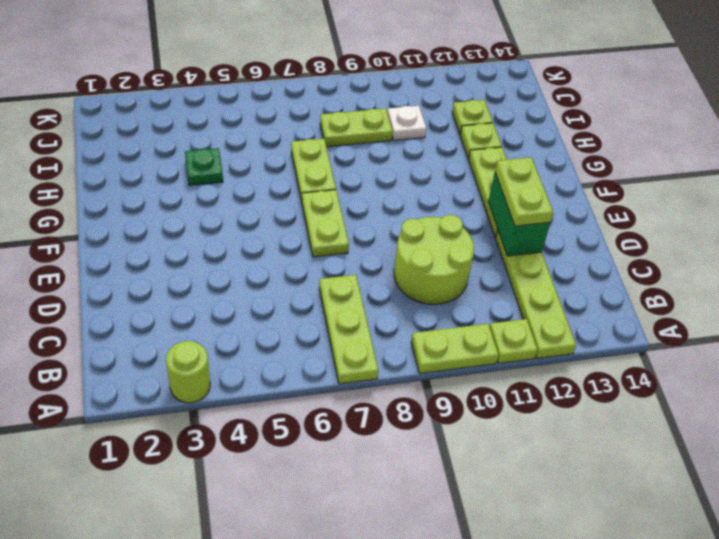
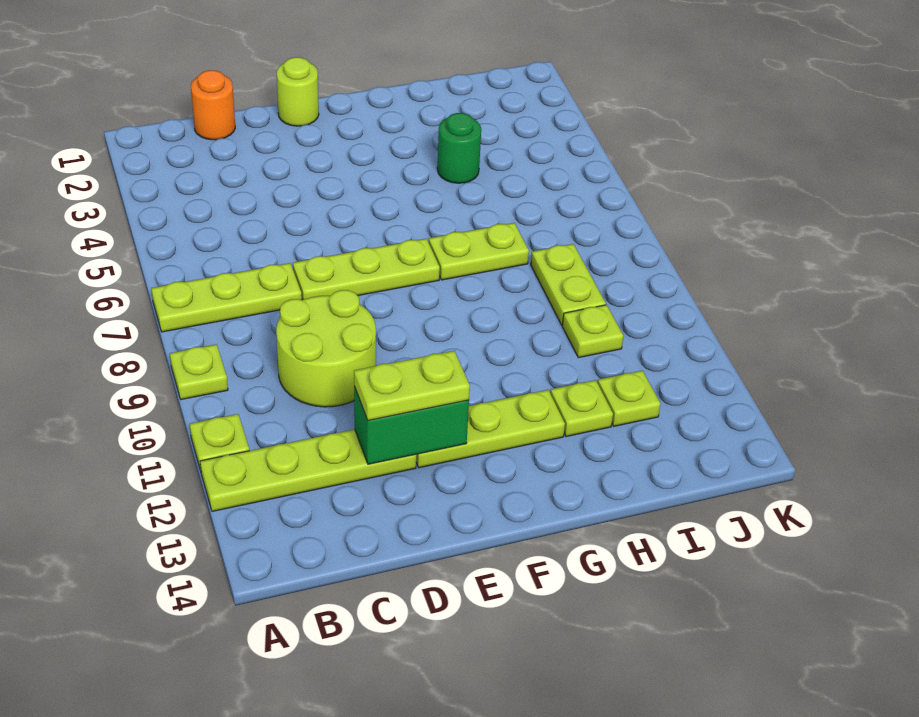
lime 1x1 round brick [166,341,210,403] -> lime 1x1 round brick moved to [277,57,319,126]
lime 1x2 plate [411,324,499,373] -> lime 1x1 plate [170,344,228,400]
none -> orange 1x1 round brick [191,70,235,140]
lime 1x2 plate [302,190,349,257] -> lime 1x3 plate [293,239,440,300]
green 1x1 plate [185,148,223,186] -> green 1x1 round brick [437,113,481,183]
white 1x1 plate [387,106,426,141] -> lime 1x1 plate [562,305,623,358]

